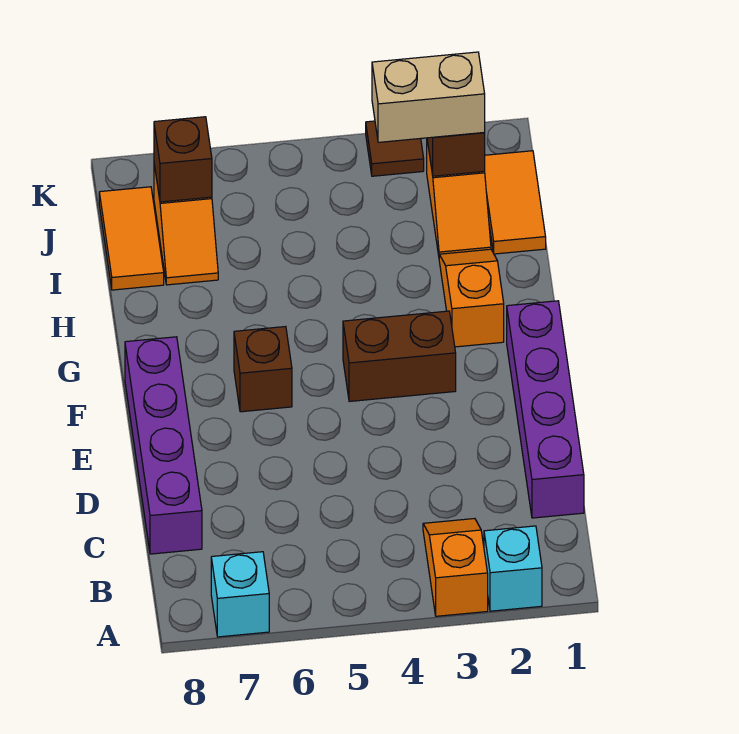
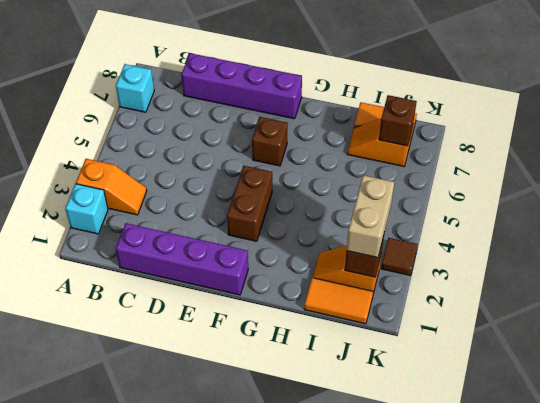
orange 1x2 slope [439,249,504,347] -> none

